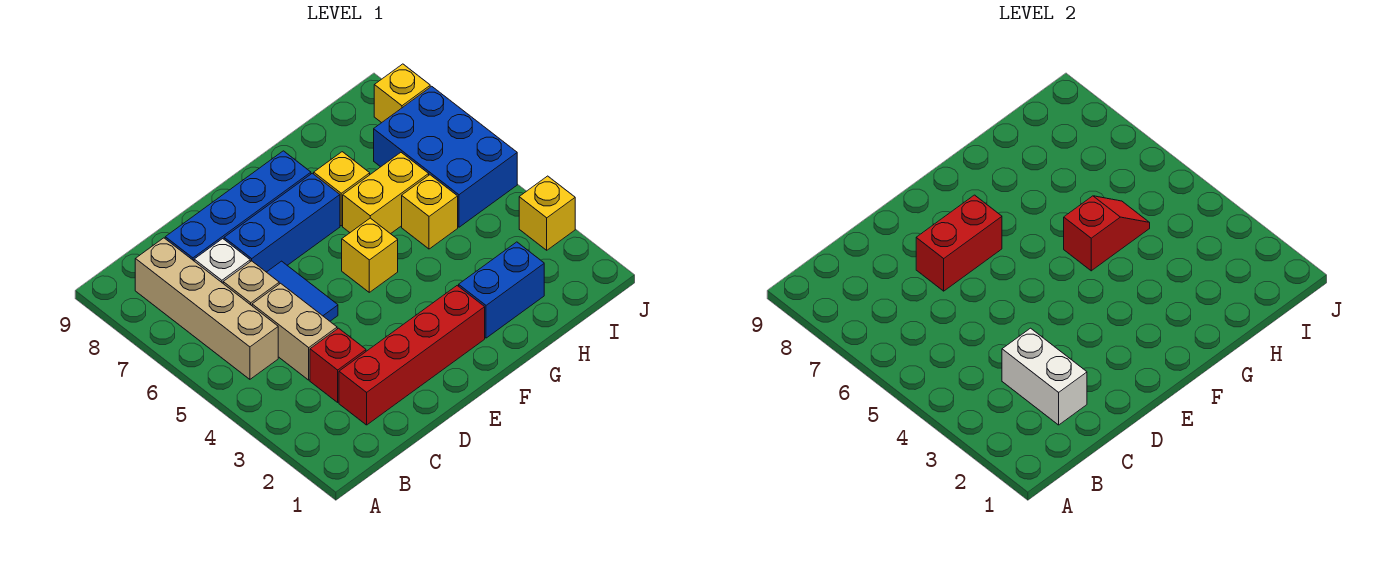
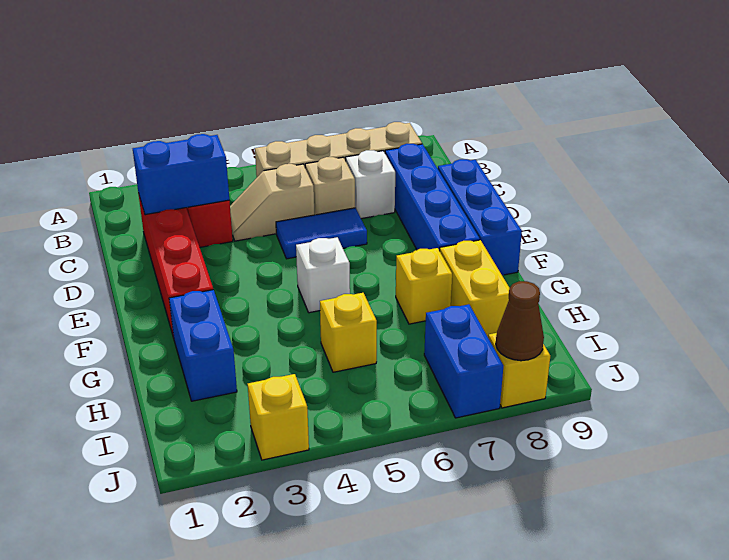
white 1x2 brick [1002,328,1087,425] -> blue 1x2 brick [133,134,229,215]
tan 1x2 brick [252,283,337,380] -> tan 1x2 slope [230,164,314,241]
blue 1x3 brick [224,173,340,272] -> blue 1x3 brick moved to [438,159,522,275]
red 1x2 brick [916,195,1002,291] -> none
yellow 1x1 brick [342,218,398,292] -> white 1x1 brick [296,237,350,313]
red 1x2 slope [1064,196,1150,271] -> none
yellow 1x2 brick [343,153,429,234] -> yellow 1x2 brick moved to [440,240,509,337]
blue 2x3 brick [374,86,517,227] -> blue 1x2 brick [424,304,503,418]
none -> brown 1x1 cone [496,281,544,361]

